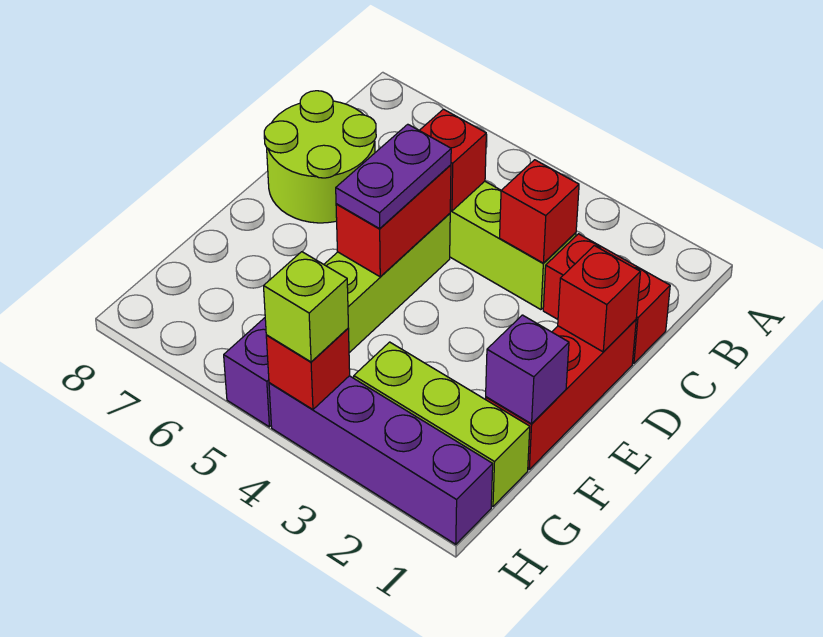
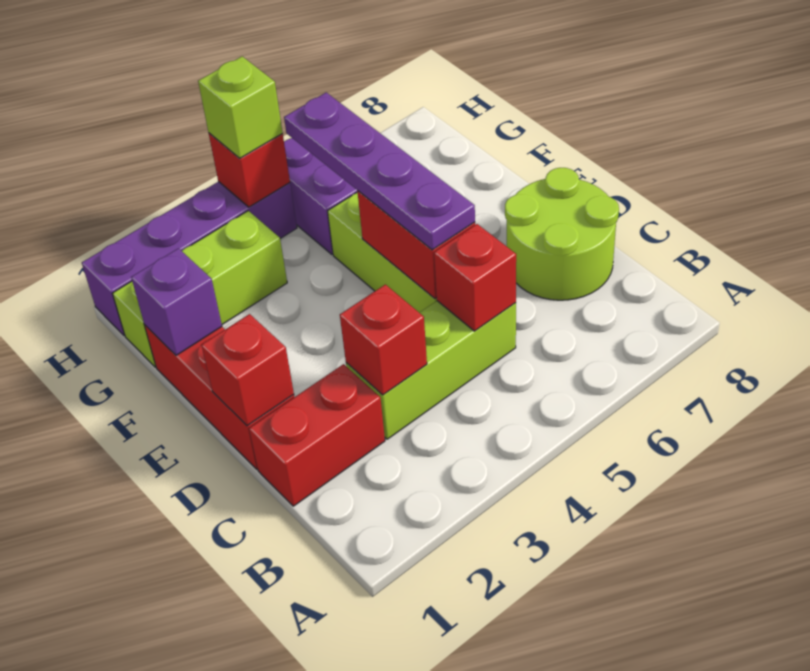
purple 1x2 plate [336,124,451,229] -> purple 1x4 plate [284,93,475,250]

